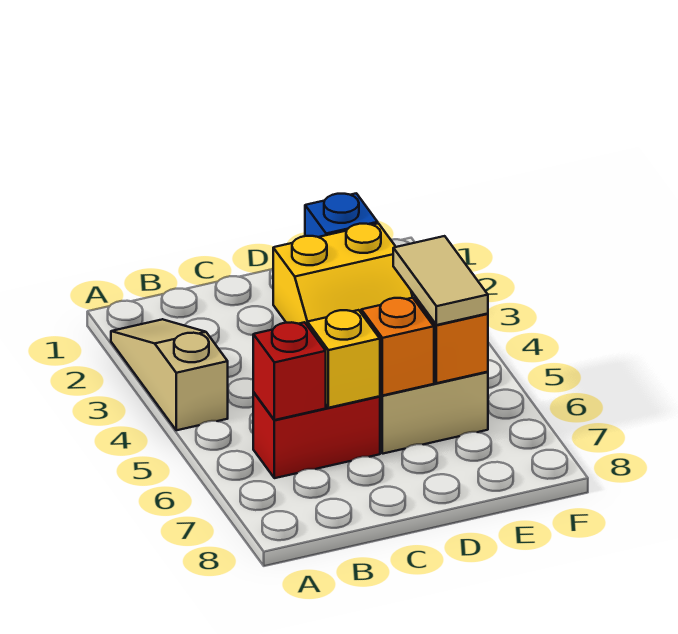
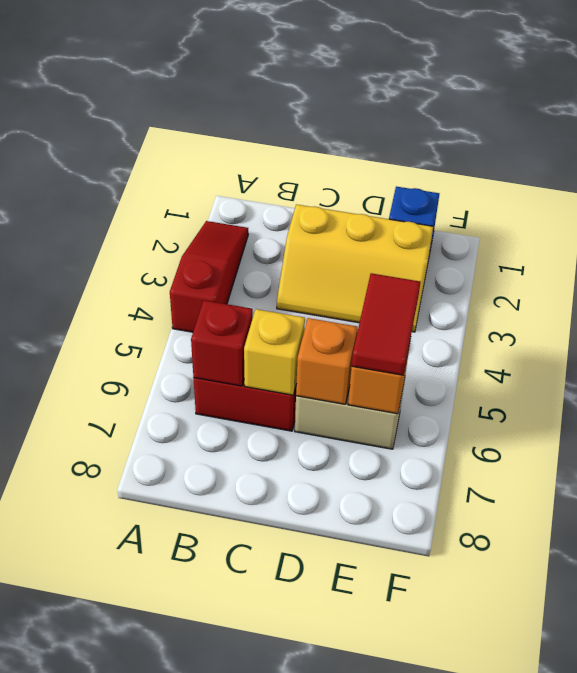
tan 1x3 slope [111,319,228,430] -> red 1x3 slope [170,221,248,332]
yellow 2x2 slope [273,223,413,325] -> yellow 2x3 slope [277,204,433,332]
tan 1x2 tile [393,236,488,325] -> red 1x2 tile [352,273,421,375]

